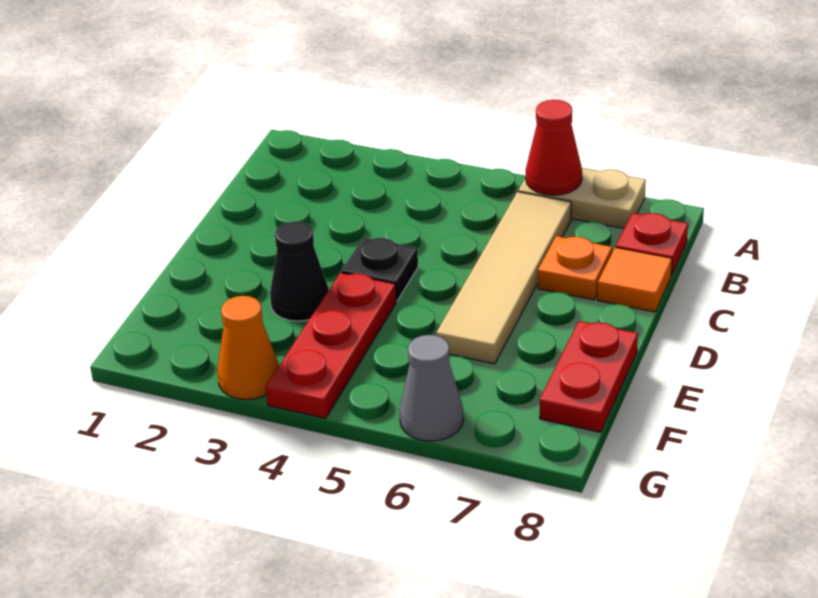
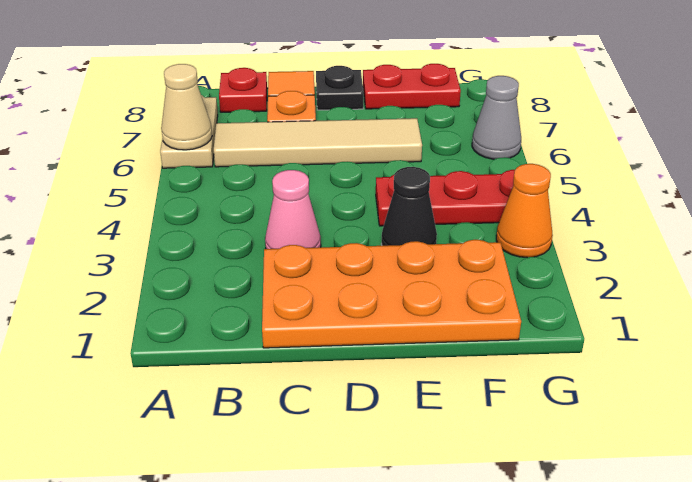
red 1x1 cone [526,100,582,195] -> tan 1x1 cone [161,64,212,150]
none -> orange 2x4 plate [262,240,521,348]
none -> pink 1x1 cone [265,170,321,249]
black 1x1 plate [341,237,418,301] -> black 1x1 plate moved to [316,66,363,110]

